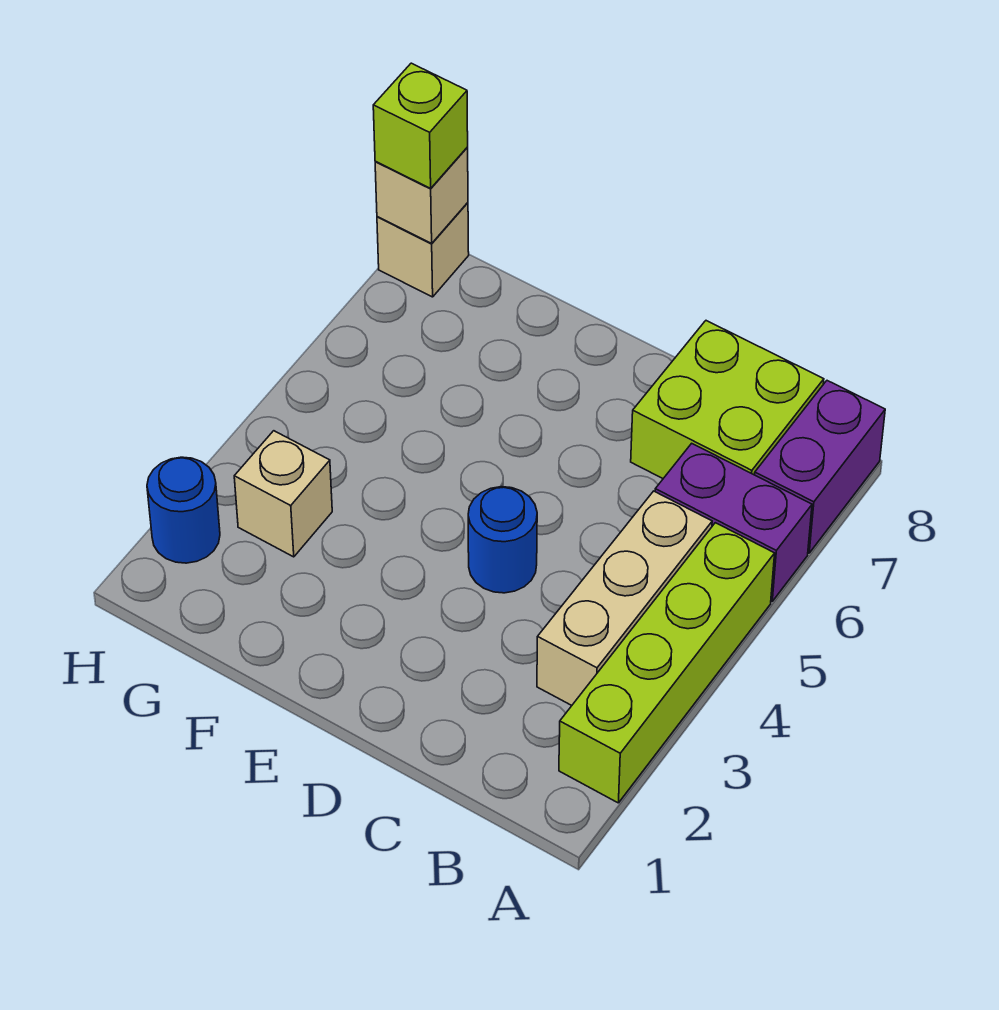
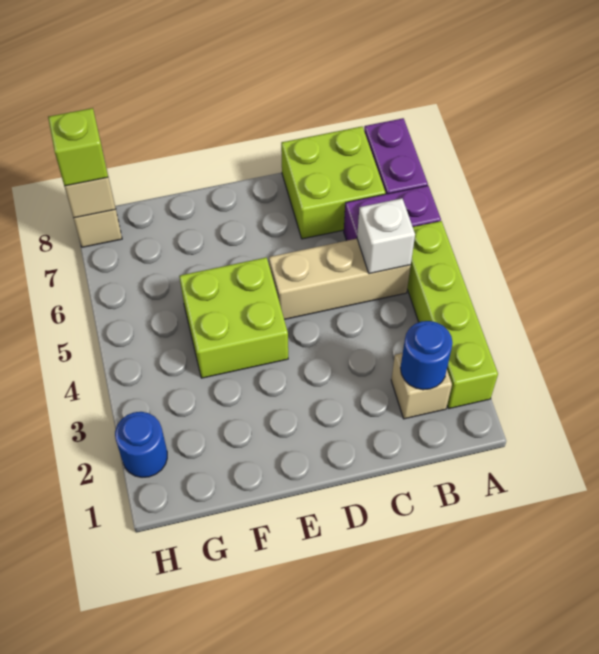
tan 1x3 brick [537,491,712,705] -> tan 1x3 brick turned to [269,239,411,319]
none -> white 1x1 brick [357,198,415,274]
blue 1x1 round brick [468,487,537,593] -> blue 1x1 round brick moved to [400,321,452,390]
none -> lime 2x2 brick [179,257,288,378]
tan 1x1 brick [234,431,332,557] -> tan 1x1 brick moved to [391,353,452,419]

